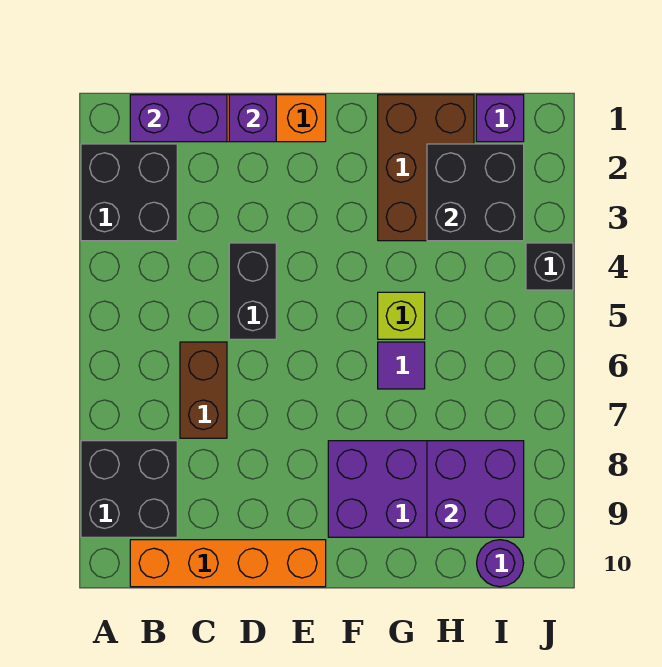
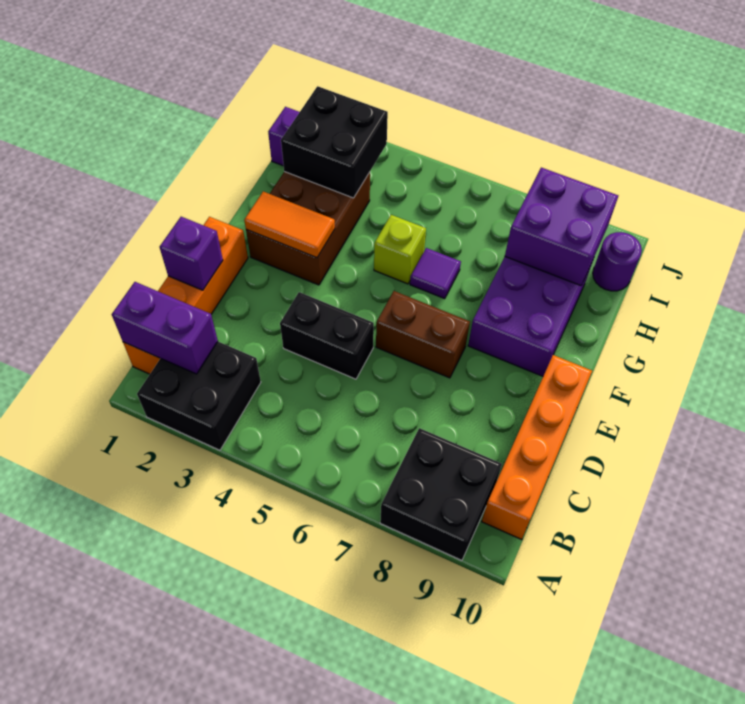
purple 1x2 brick [130,95,227,142] -> purple 1x2 brick turned to [112,282,218,374]
brown 1x2 brick [180,342,227,438] -> brown 1x2 brick moved to [376,291,470,378]
none -> orange 1x2 tile [244,191,335,258]
brown 2x3 brick [378,95,474,241] -> brown 2x3 brick turned to [246,172,370,285]
black 1x1 brick [526,243,573,290] -> none

